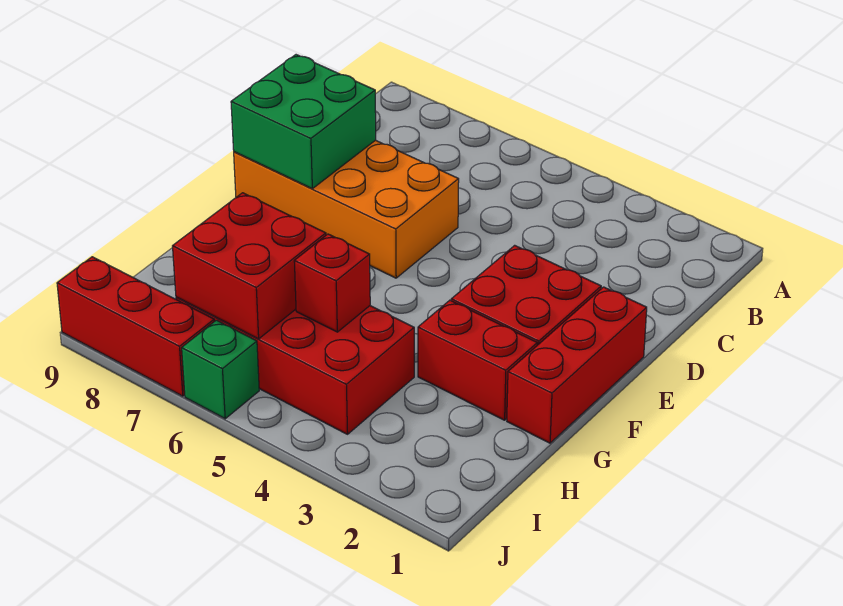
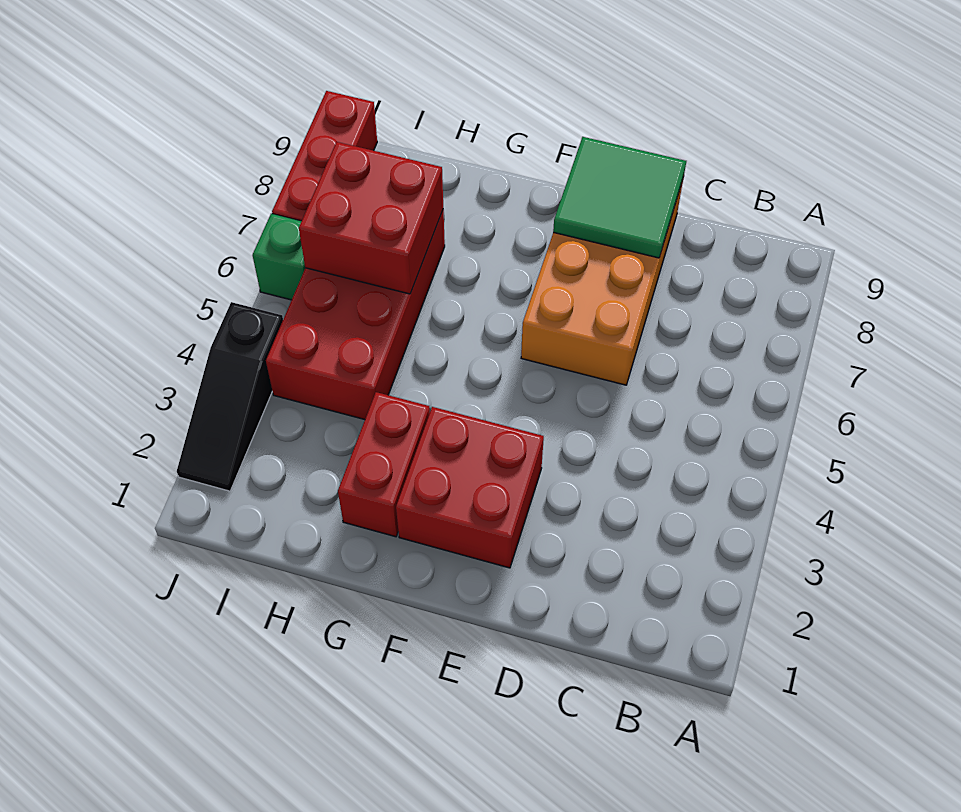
green 2x2 brick [231,55,376,189] -> green 2x2 tile [553,137,686,258]
red 1x3 brick [507,287,647,443] -> none
red 1x1 brick [294,234,370,332] -> none
none -> black 1x3 slope [177,302,283,491]

